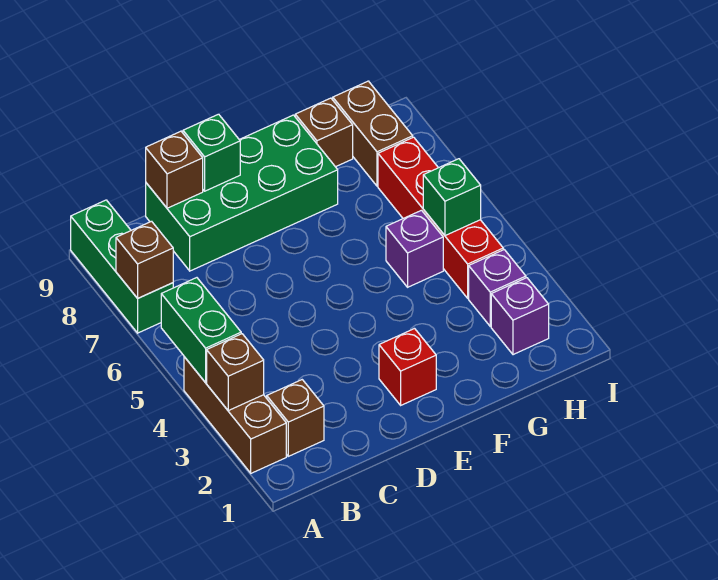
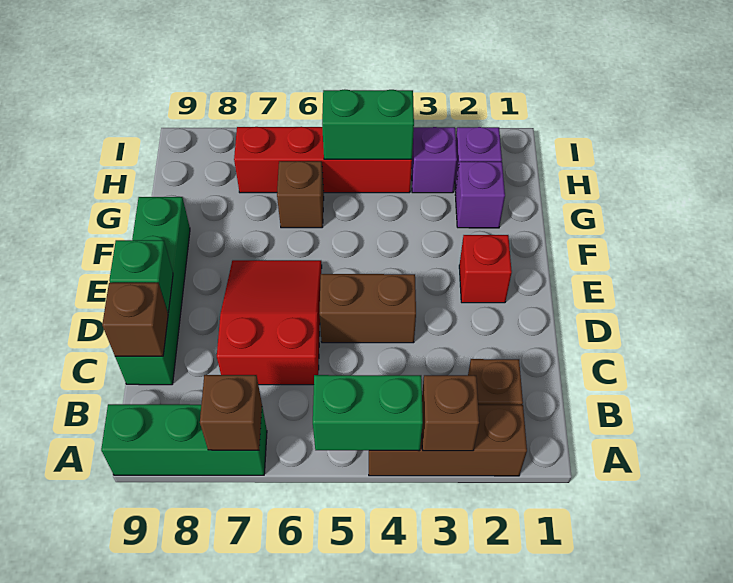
none -> red 2x3 slope [217,260,322,385]
green 2x4 brick [146,115,338,271] -> green 1x4 brick [115,197,190,385]
purple 1x1 brick [386,210,443,287] -> purple 1x1 brick moved to [455,162,505,228]
brown 1x1 brick [295,98,353,167] -> brown 1x1 brick moved to [277,161,324,228]
green 1x1 brick [423,159,481,236] -> green 1x2 brick [322,89,414,159]
brown 1x2 brick [333,81,413,186] -> brown 1x2 brick moved to [320,274,416,343]

